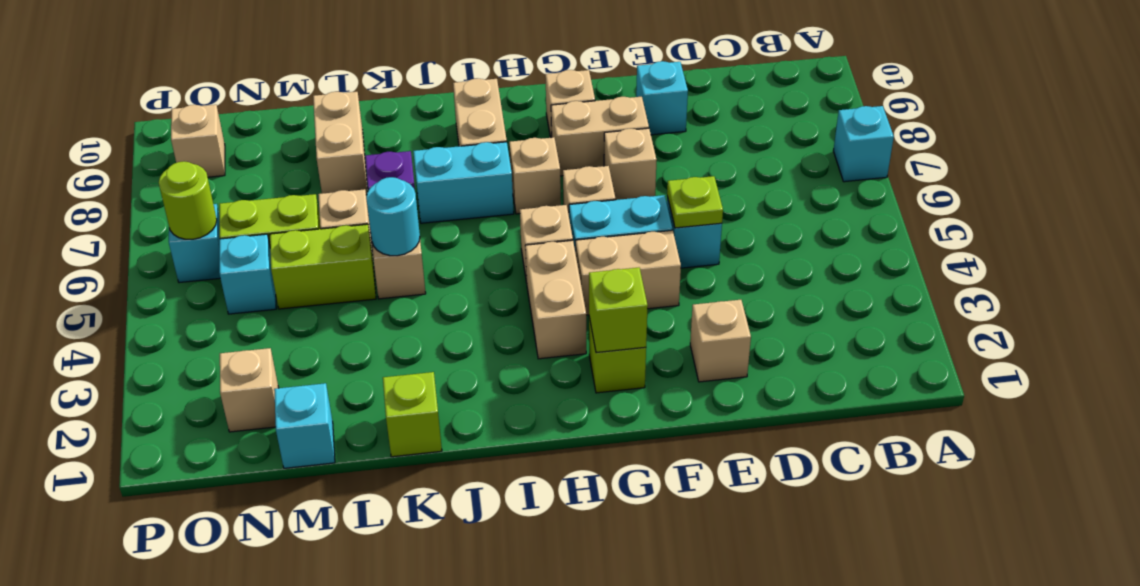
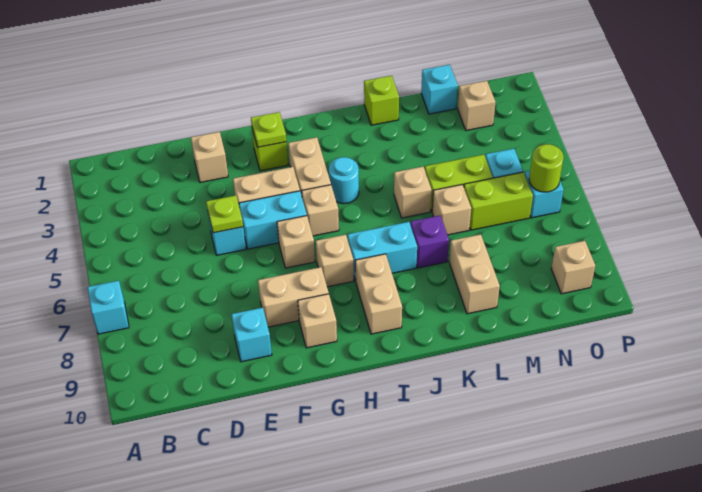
tan 1x1 brick [604,128,656,200] -> none
lime 1x1 brick [589,268,648,353] -> lime 1x1 plate [251,112,286,147]
cyan 1x1 round brick [366,177,420,256] -> cyan 1x1 round brick moved to [329,157,359,204]

